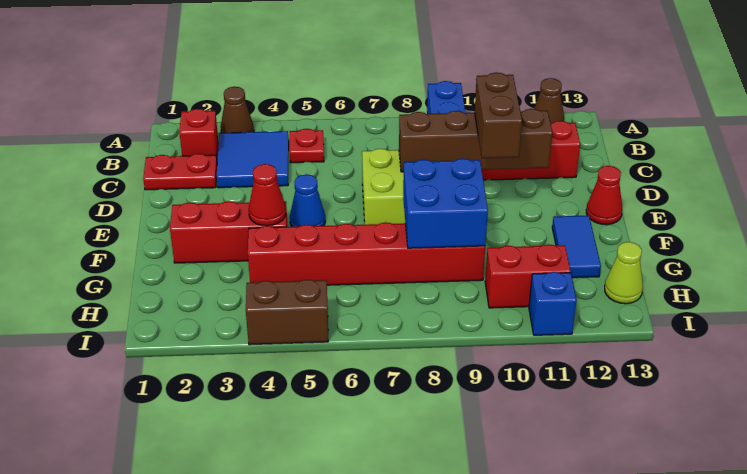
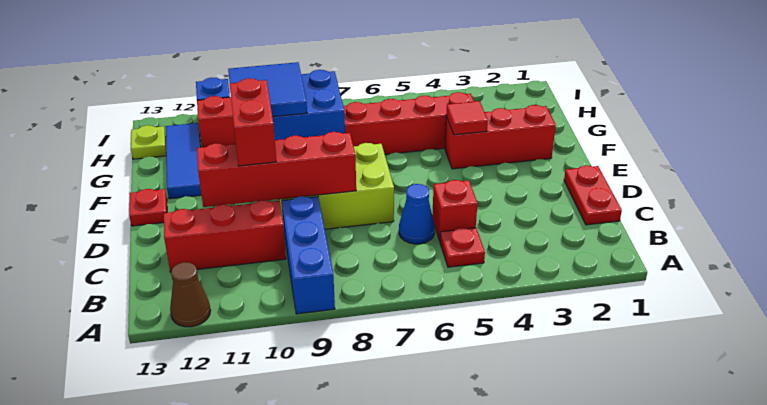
brown 1x1 cone [221,87,254,133] -> none
red 1x1 brick [179,109,219,161] -> red 1x1 brick moved to [432,180,477,241]
blue 2x2 tile [217,131,289,188] -> blue 2x2 tile moved to [228,62,307,117]
red 1x2 plate [143,154,217,190] -> red 1x2 plate turned to [564,166,622,225]
brown 1x4 brick [399,109,552,172] -> red 1x4 brick [197,132,356,207]
brown 1x2 brick [475,72,522,158] -> red 1x2 brick [230,78,277,166]
blue 1x1 cone [290,174,325,227] -> blue 1x1 cone moved to [399,184,435,244]
red 1x1 cone [586,166,622,225] -> red 1x1 plate [129,189,167,226]
red 1x1 cone [249,164,286,226] -> red 1x1 tile [446,101,488,135]
blue 1x2 tile [552,215,601,278] -> blue 1x3 tile [166,123,201,199]
lime 1x1 cone [605,242,643,304] -> lime 1x1 plate [131,125,166,159]
brown 1x2 brick [246,280,328,345] -> none

